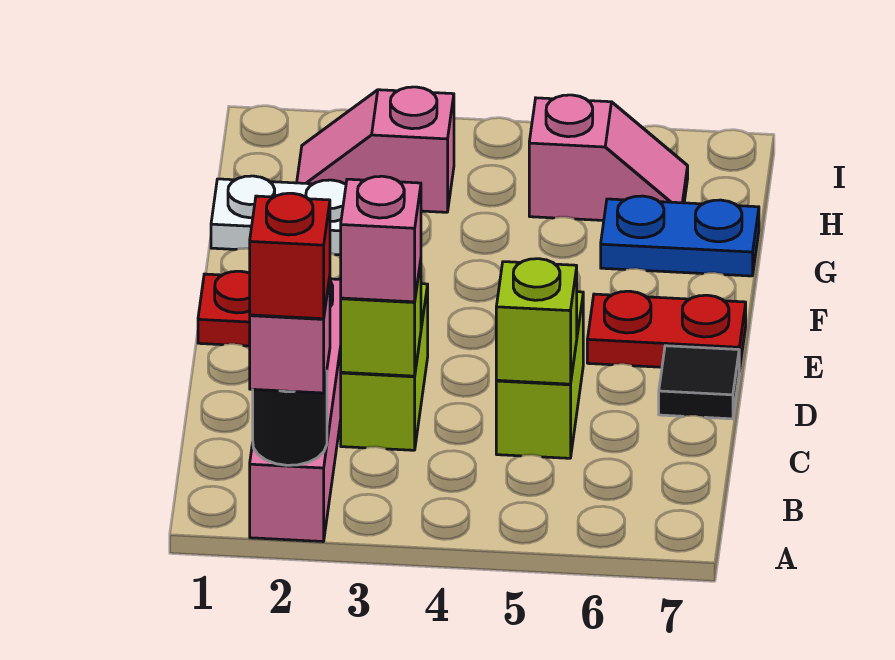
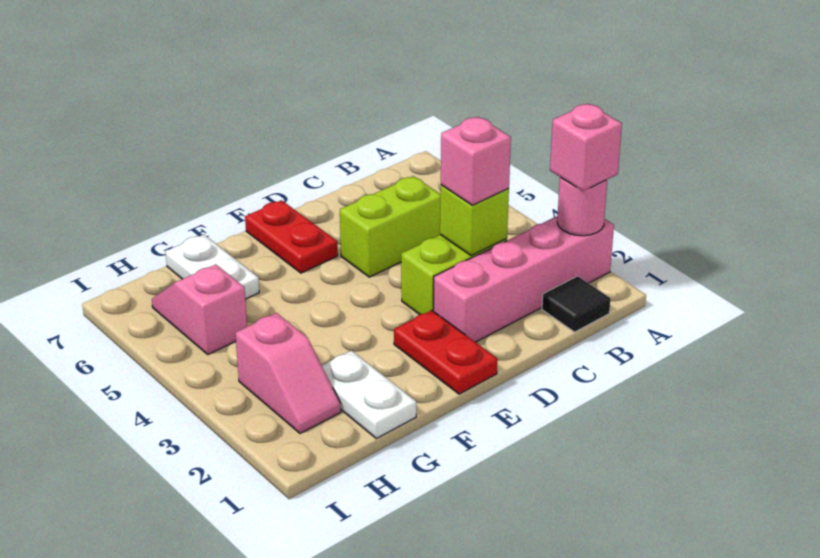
black 1x1 round brick [253,373,327,465] -> pink 1x1 round brick [557,177,607,236]
red 1x1 brick [250,193,330,319] -> none
lime 1x1 brick [496,259,577,384] -> none
black 1x1 tile [659,346,739,419] -> black 1x1 tile moved to [542,276,611,332]
blue 1x2 plate [601,196,759,276] -> white 1x2 plate [165,234,259,299]

